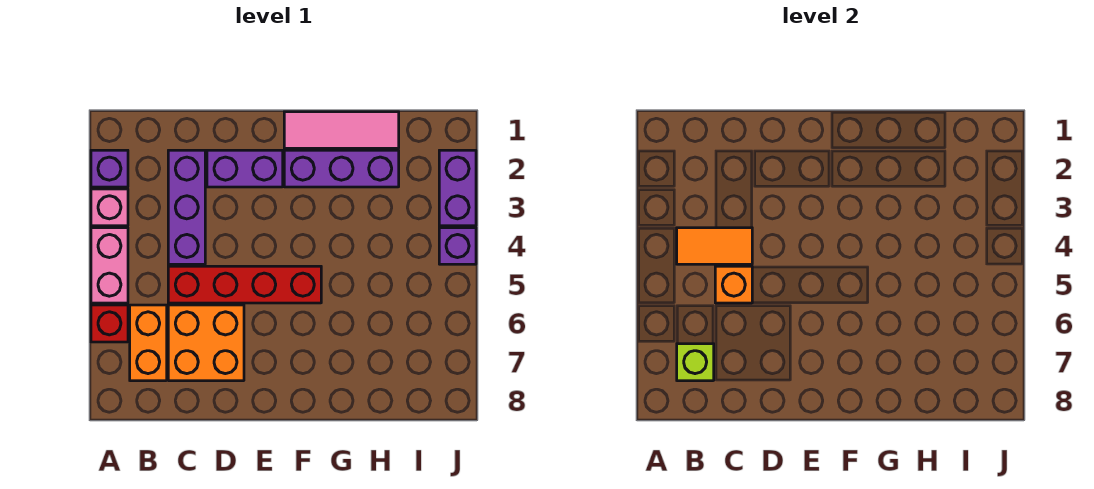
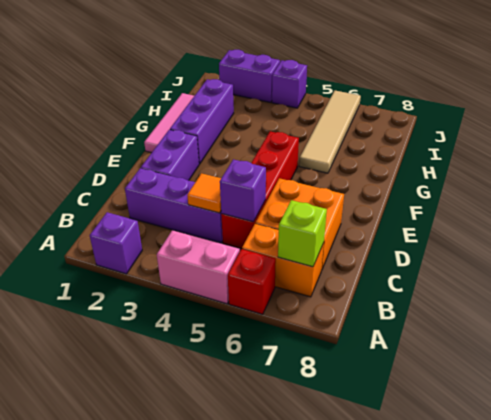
pink 1x1 brick [91,189,128,226] -> none
orange 1x2 tile [677,228,752,264] -> orange 1x1 tile [187,173,221,213]
orange 1x1 brick [715,266,752,303] -> purple 1x1 brick [220,159,266,222]
none -> tan 1x4 tile [299,91,361,173]

